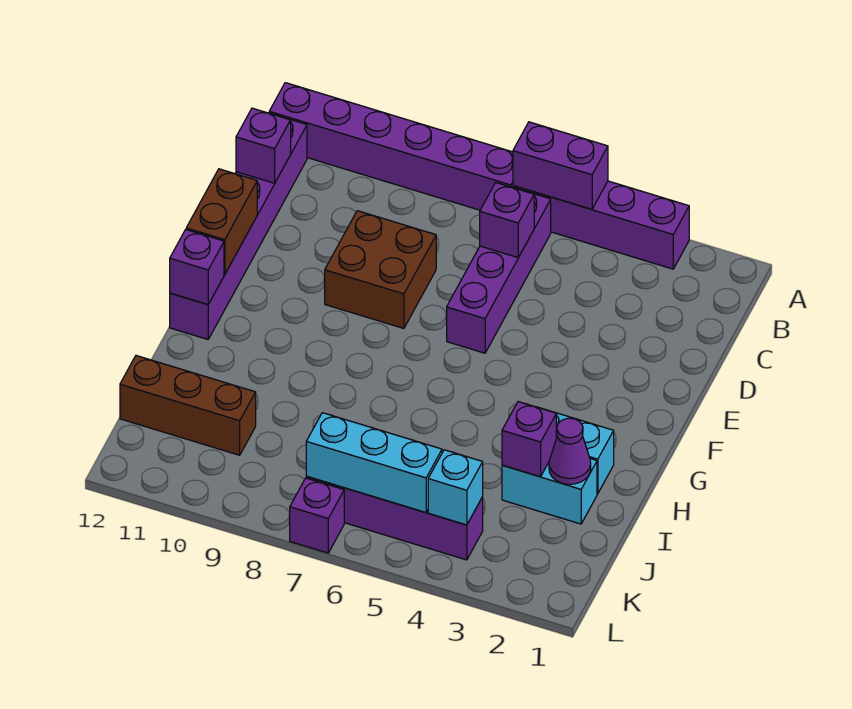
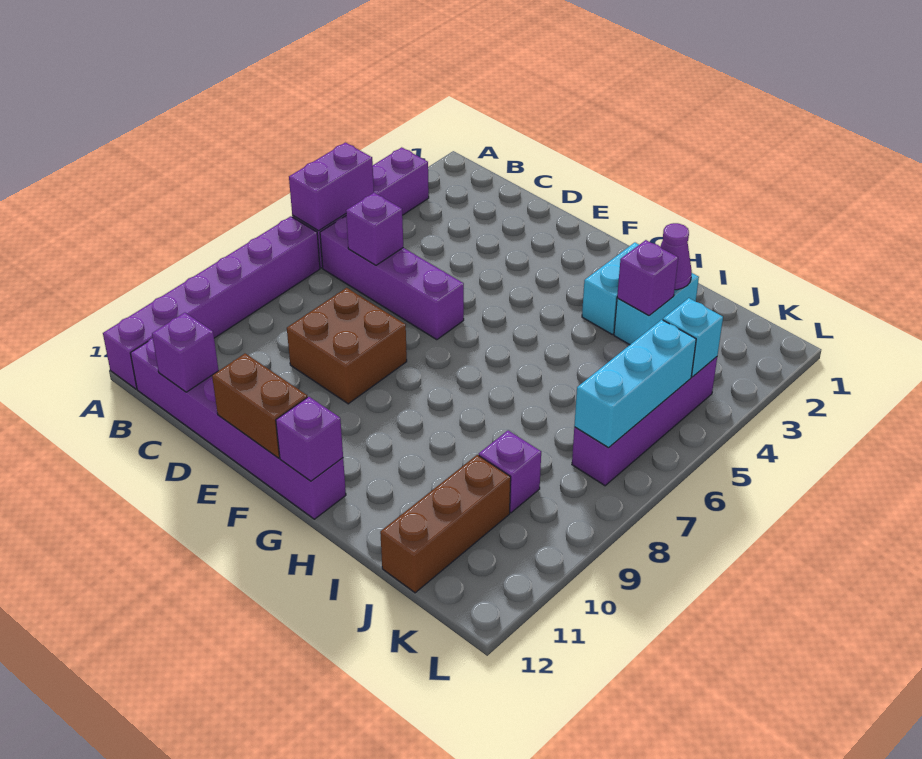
purple 1x1 brick [290,478,344,553] -> purple 1x1 brick moved to [479,430,541,513]

